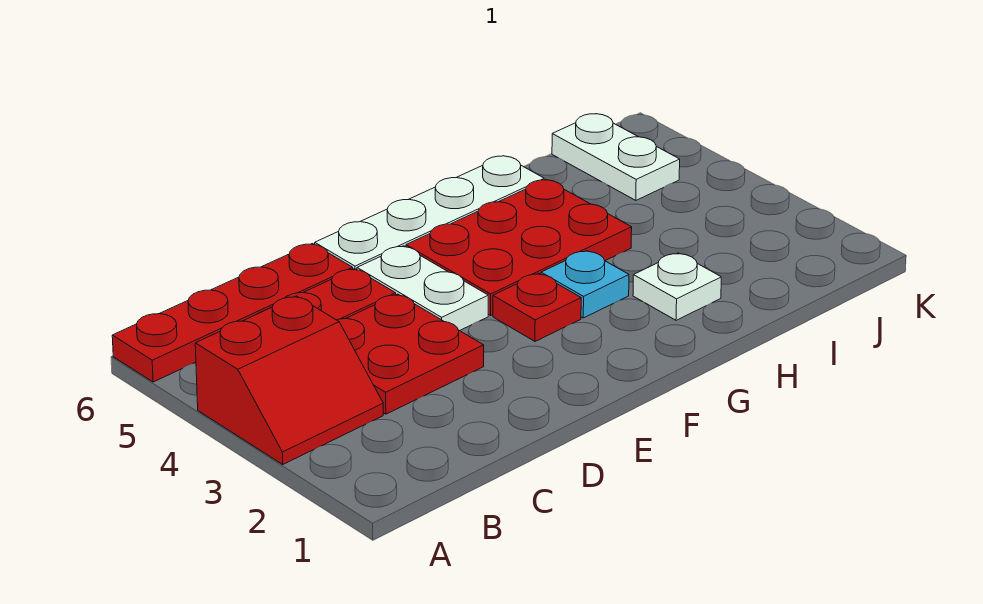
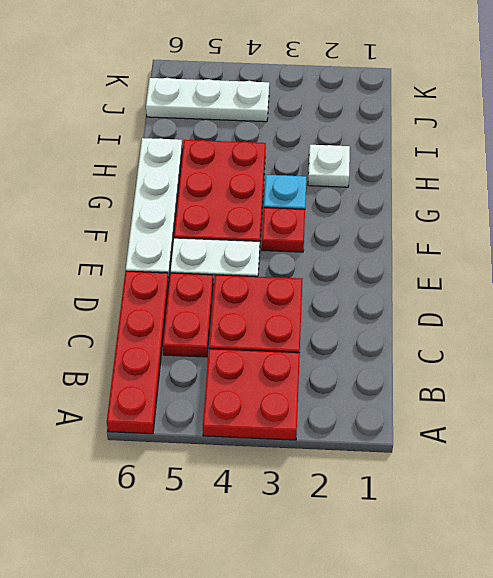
red 2x2 slope [195,296,383,464] -> red 2x2 plate [203,349,300,440]
white 1x2 plate [552,114,680,200] -> white 1x3 plate [146,78,269,122]

